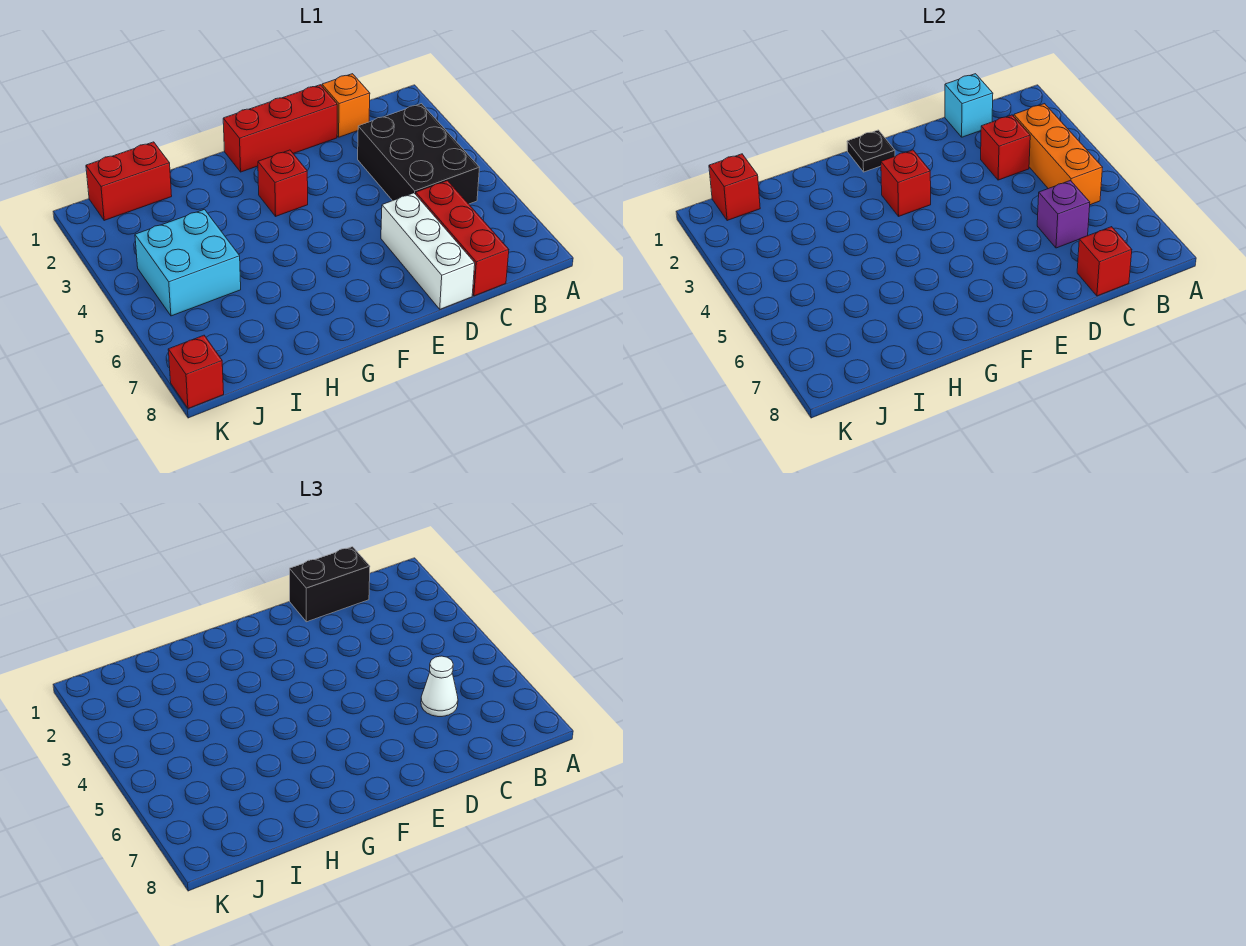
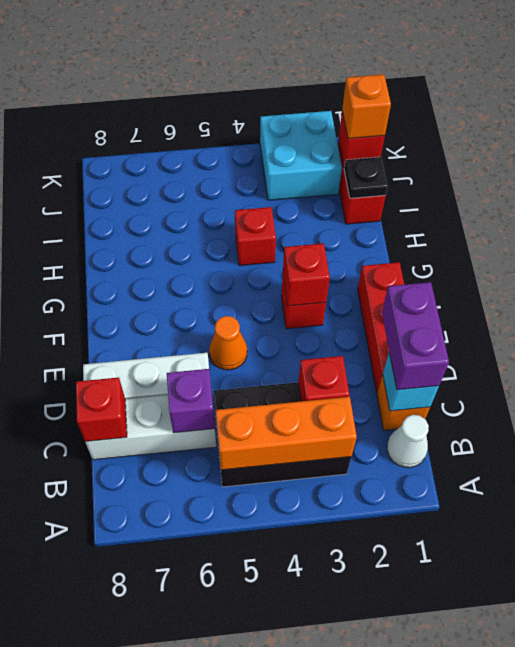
black 1x2 brick [290,547,370,622] -> purple 1x2 brick [382,282,449,390]
red 1x3 brick [416,181,509,296] -> white 1x3 brick [85,395,216,460]
white 1x1 cone [421,656,458,717] -> white 1x1 cone moved to [387,415,429,468]
none -> orange 1x1 cone [209,316,247,370]
black 1x1 plate [847,130,895,172] -> black 1x1 plate moved to [344,157,388,198]
cyan 2x2 brick [135,209,241,316] -> cyan 2x2 brick moved to [260,111,342,200]
none -> orange 1x1 brick [342,75,391,139]
red 1x1 brick [168,335,224,409] -> red 1x1 brick moved to [235,207,276,266]

